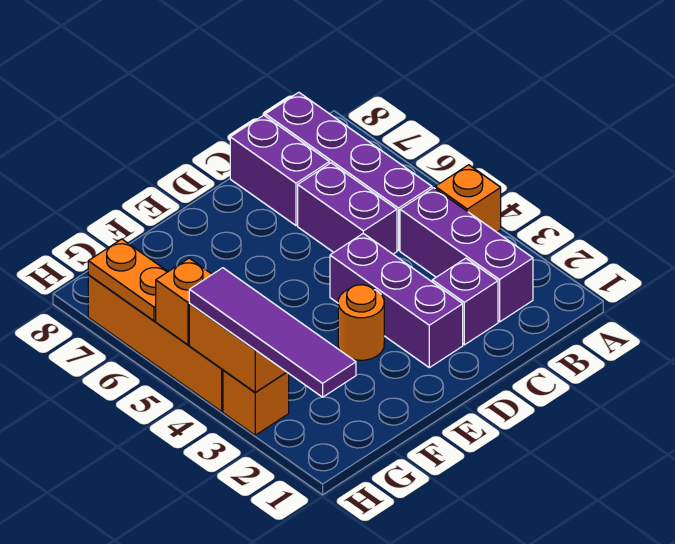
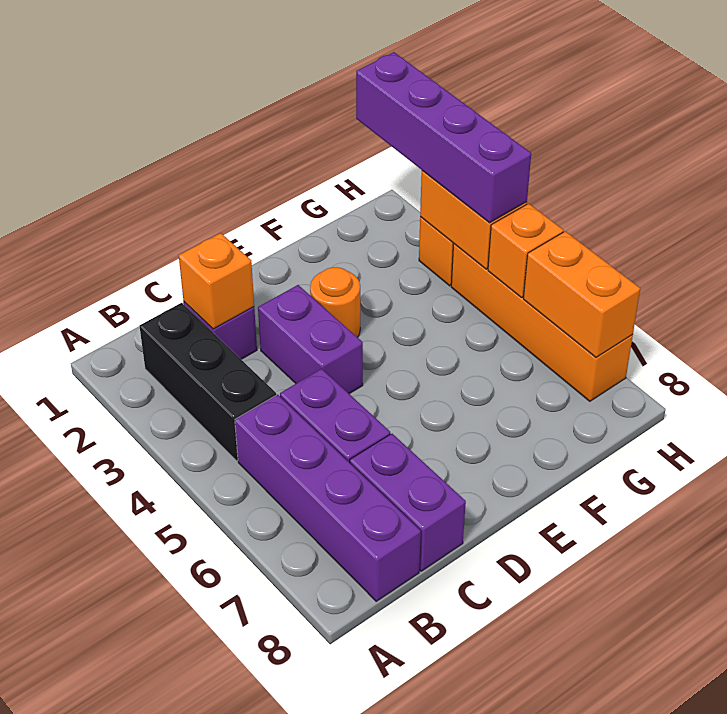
orange 1x1 brick [435,165,501,232] -> orange 1x1 brick moved to [179,233,254,329]
purple 1x3 brick [400,188,533,322] -> black 1x3 brick [140,303,276,461]
purple 1x3 brick [330,233,463,368] -> purple 1x2 brick [258,285,363,394]
purple 1x4 tile [189,268,356,397] -> purple 1x4 brick [356,52,531,223]
orange 1x2 plate [88,239,168,321] -> orange 1x2 brick [523,231,640,358]

